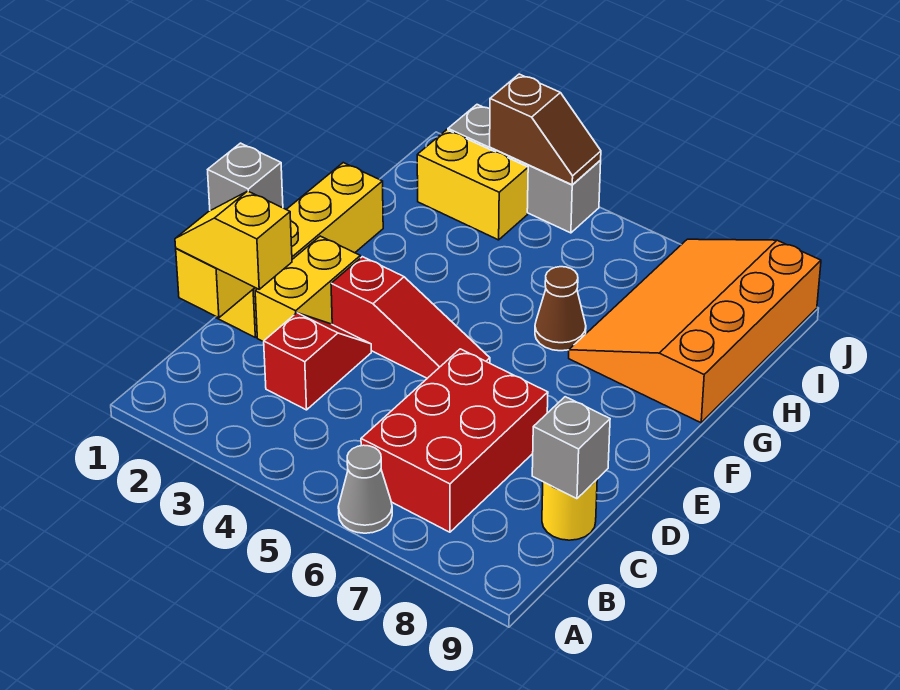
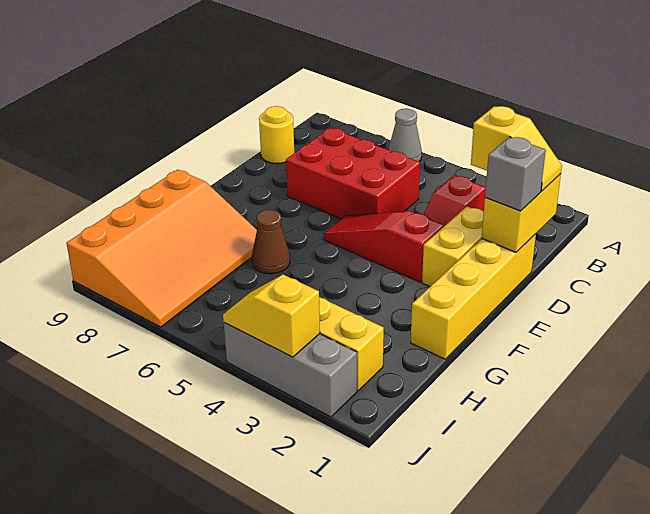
red 2x3 brick [361,349,548,532] -> red 2x3 brick turned to [286,128,420,219]
grey 1x1 brick [532,397,610,499] -> none
brown 1x2 slope [490,74,601,185] -> yellow 1x2 slope [223,275,320,357]

